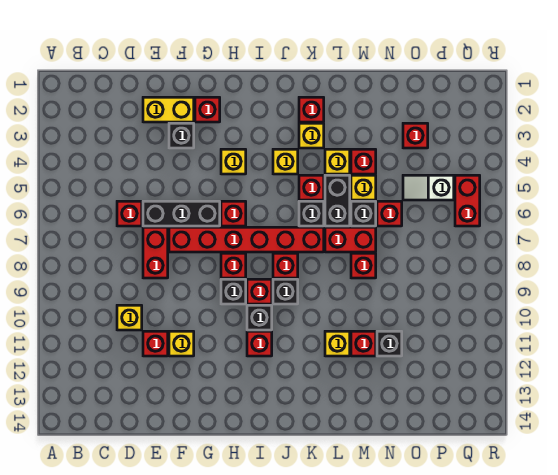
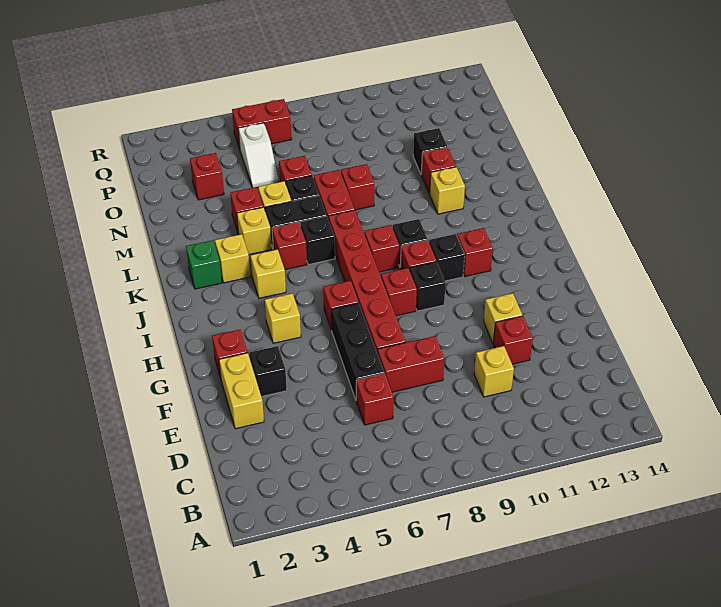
red 1x1 brick [299,97,324,122] -> green 1x1 brick [186,240,222,289]

